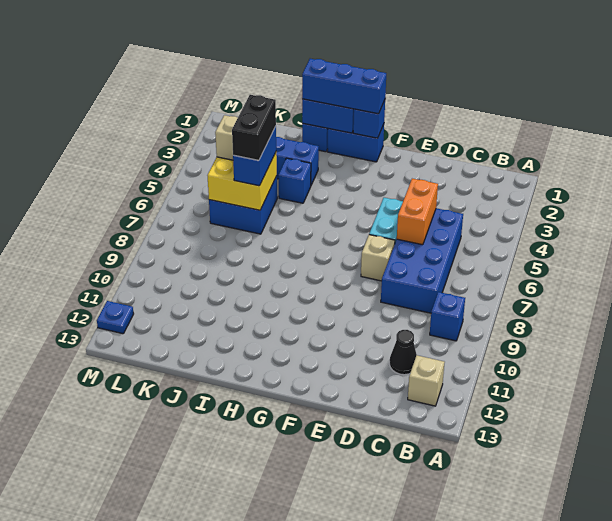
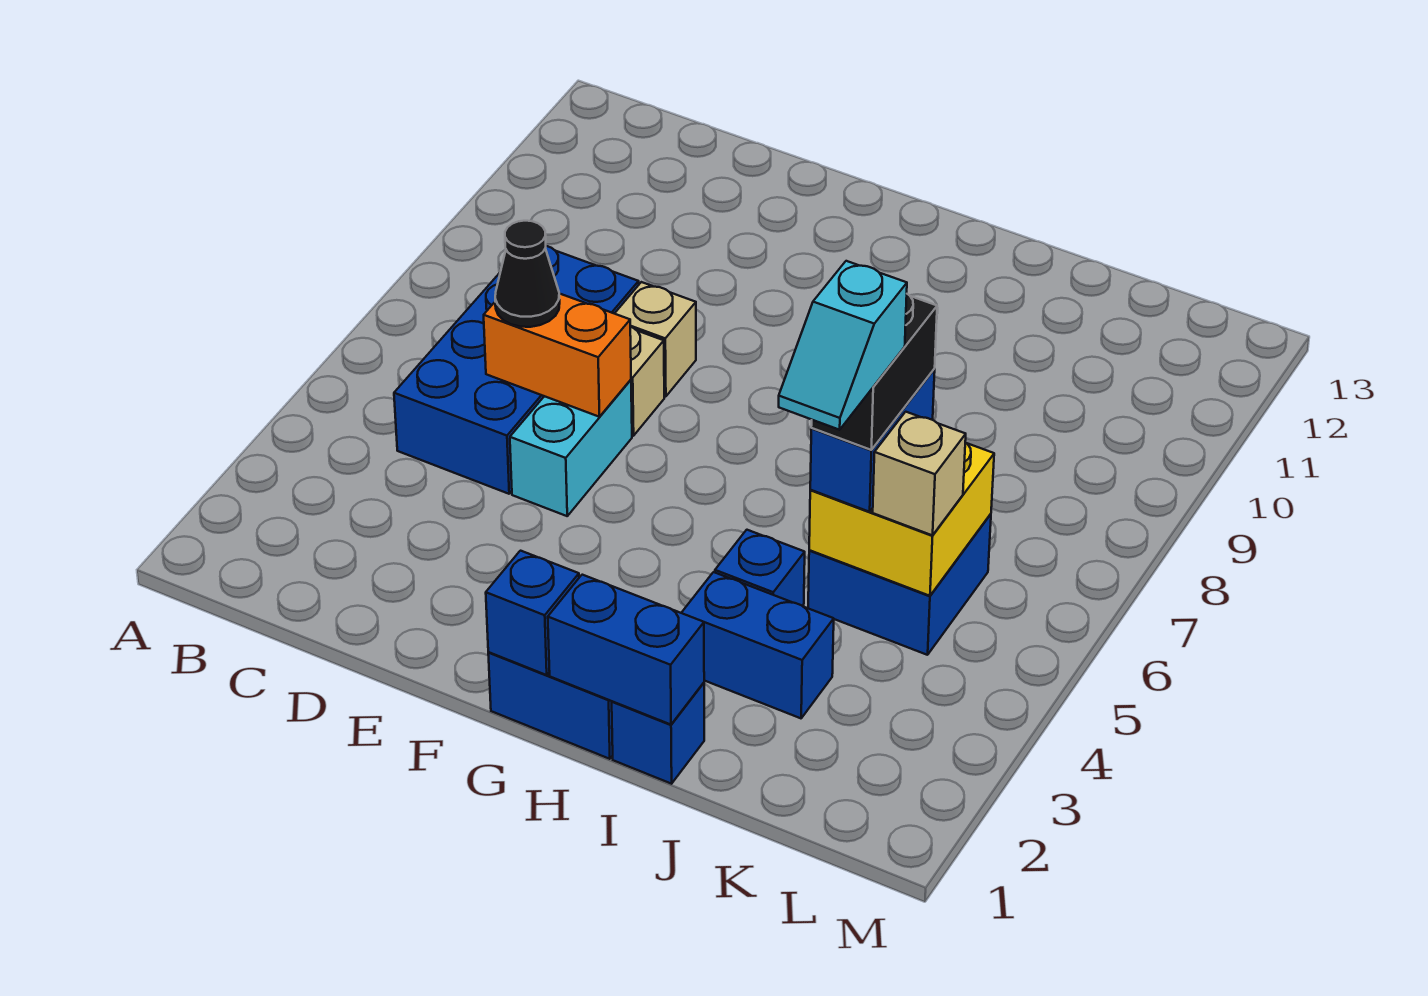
blue 1x1 brick [430,292,465,341] -> none
tan 1x1 brick [408,355,445,406] -> tan 1x1 brick moved to [615,282,696,397]
black 1x1 cone [389,330,417,375] -> black 1x1 cone moved to [495,221,560,327]
orange 1x2 brick [397,179,438,245] -> orange 1x2 brick turned to [484,293,631,417]
blue 1x3 brick [302,59,386,114] -> none
none -> cyan 1x2 slope [779,261,907,430]
blue 1x1 plate [97,301,134,334] -> none

